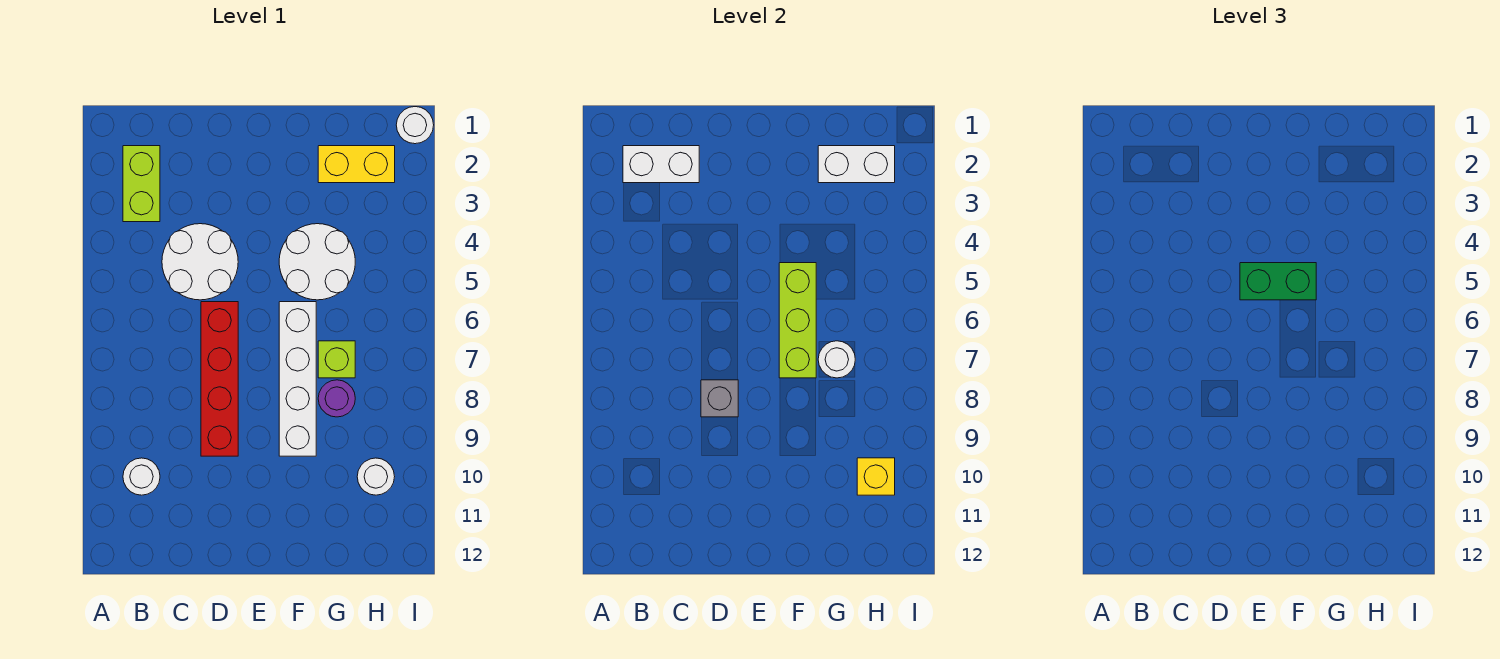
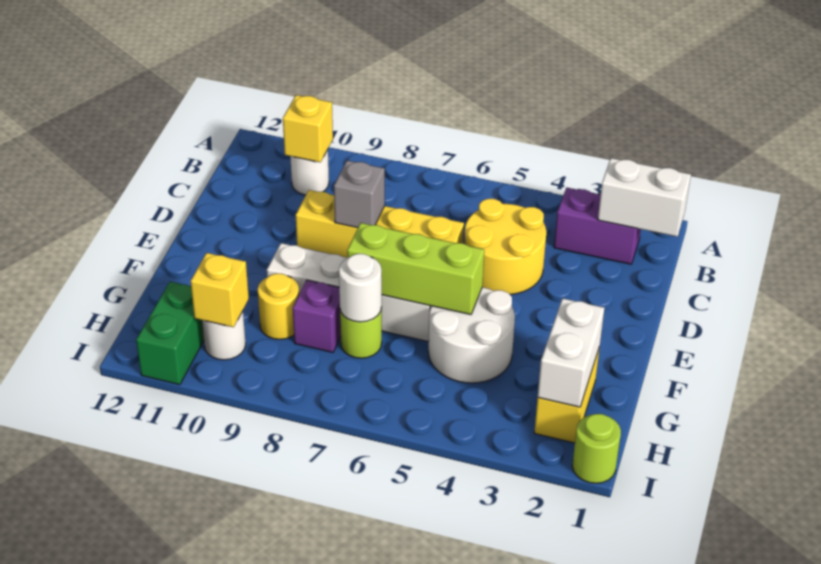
lime 1x2 brick [123,146,160,222] -> purple 1x2 brick [554,187,641,264]
white 1x2 brick [623,146,699,183] -> white 1x2 brick turned to [598,158,691,237]
none -> yellow 1x1 brick [283,95,333,162]
white 2x2 round brick [162,224,238,300] -> yellow 2x2 round brick [464,199,546,295]
red 1x4 brick [201,302,238,456] -> yellow 1x4 brick [296,190,464,258]
green 1x2 brick [1240,263,1316,300] -> green 1x2 brick moved to [136,282,204,385]
lime 1x1 brick [318,341,355,378] -> lime 1x1 round brick [340,308,382,358]
purple 1x1 round brick [318,380,355,417] -> purple 1x1 brick [293,280,341,352]
none -> yellow 1x1 round brick [258,274,299,339]
white 1x1 round brick [396,107,434,144] -> lime 1x1 round brick [572,414,621,483]

